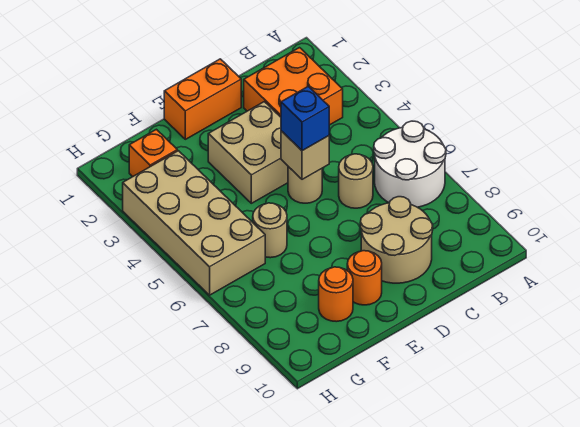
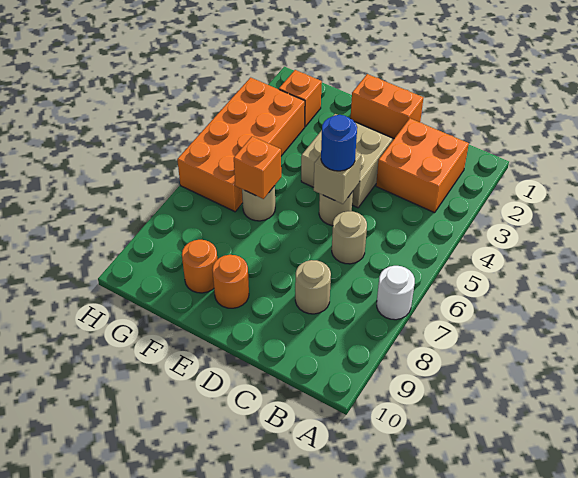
white 2x2 round brick [374,121,446,207] -> white 1x1 round brick [377,266,415,320]
tan 2x2 round brick [360,197,433,283] -> tan 1x1 round brick [295,260,331,314]
blue 1x1 brick [281,86,329,151] -> blue 1x1 round brick [321,115,357,171]
none -> orange 1x1 brick [234,136,281,199]
tan 2x4 brick [123,151,265,295] -> orange 2x4 brick [177,77,305,212]

